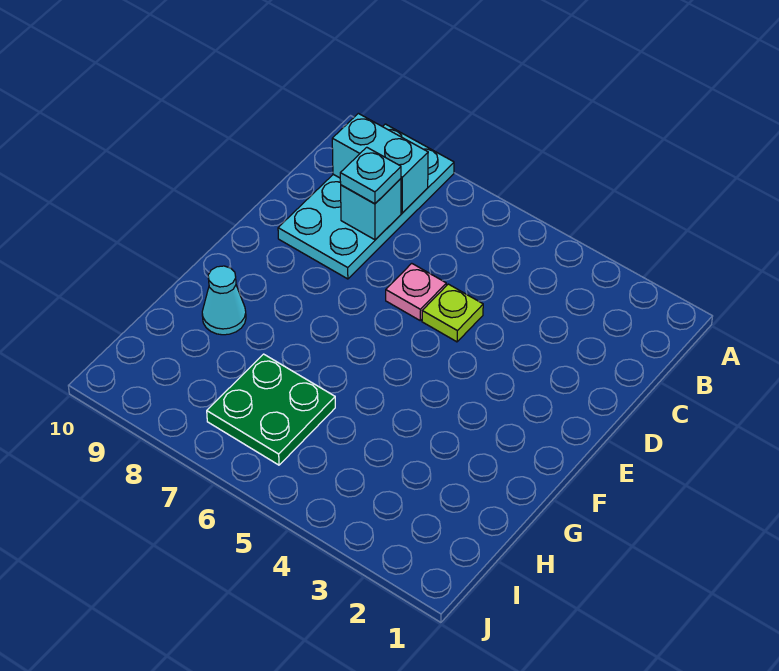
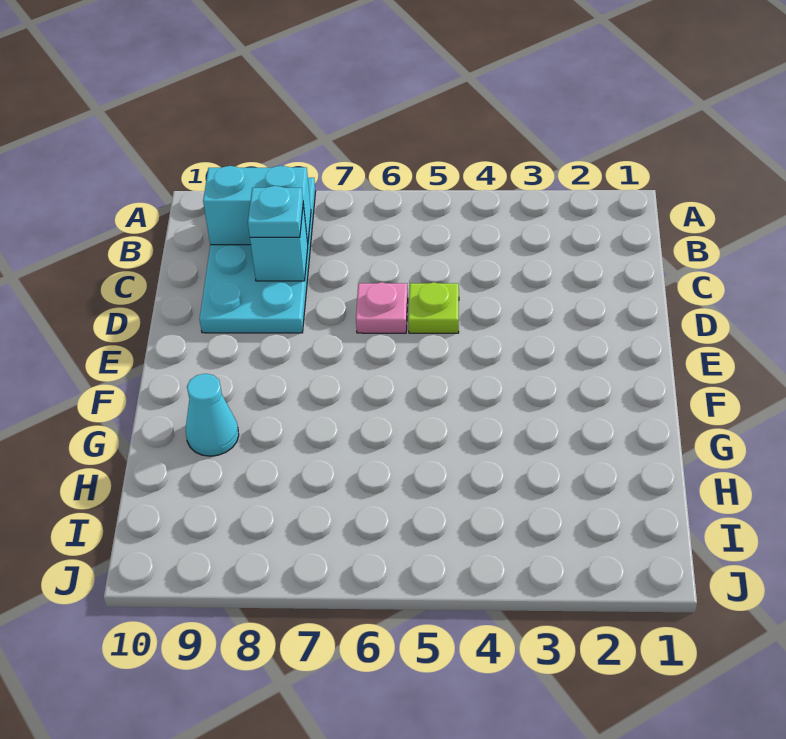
green 2x2 plate [207,354,335,465] -> none

